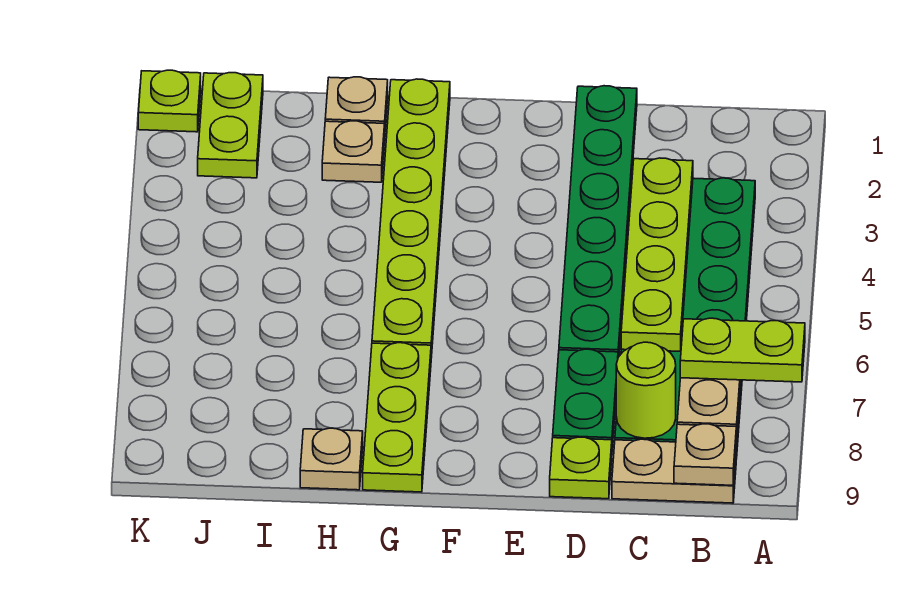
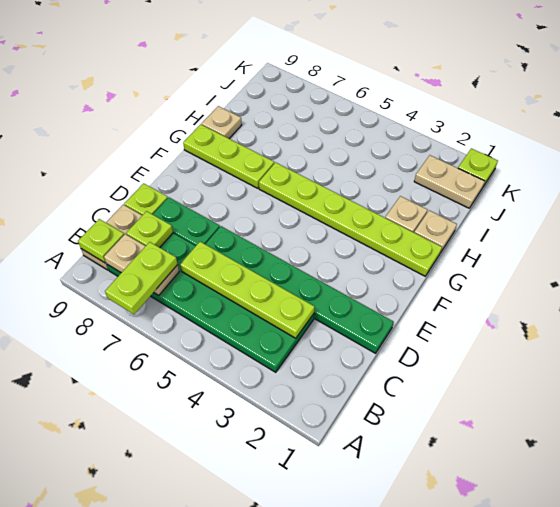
tan 1x1 plate [674,424,736,485] -> lime 1x1 plate [78,219,124,263]
lime 1x1 round brick [616,342,676,438] -> lime 1x1 plate [126,211,173,248]
lime 1x2 plate [198,73,263,178] -> tan 1x2 plate [414,155,485,208]

